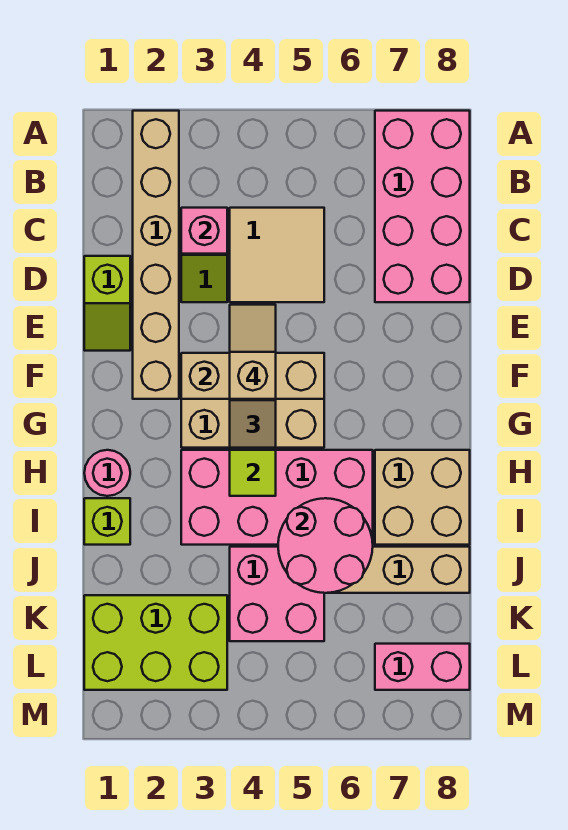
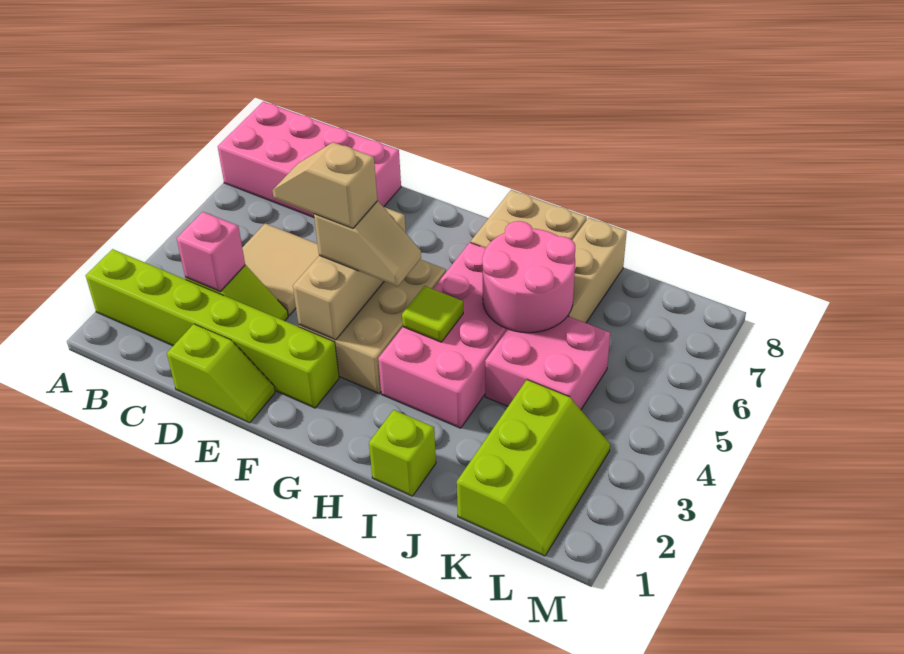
tan 1x6 brick [133,111,179,399] -> lime 1x6 brick [86,249,339,408]
pink 1x1 round brick [84,450,130,496] -> none
lime 2x3 brick [84,595,227,690] -> lime 2x3 slope [457,380,610,556]
pink 1x2 brick [375,644,470,690] -> none

